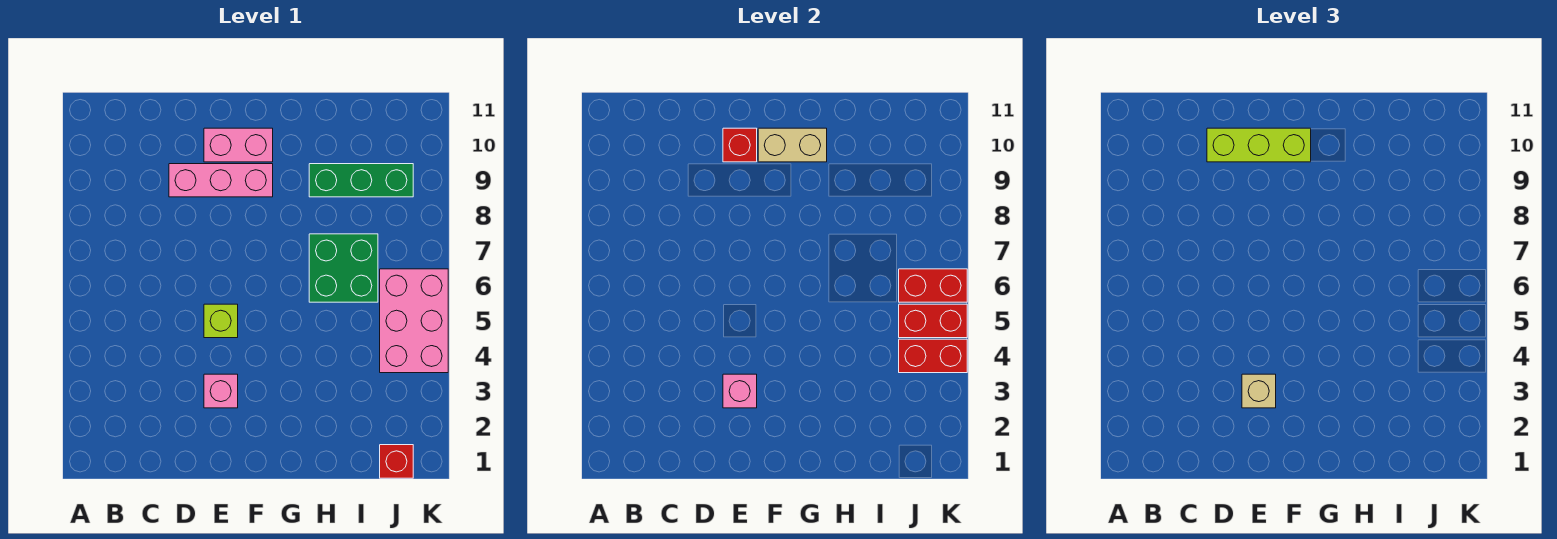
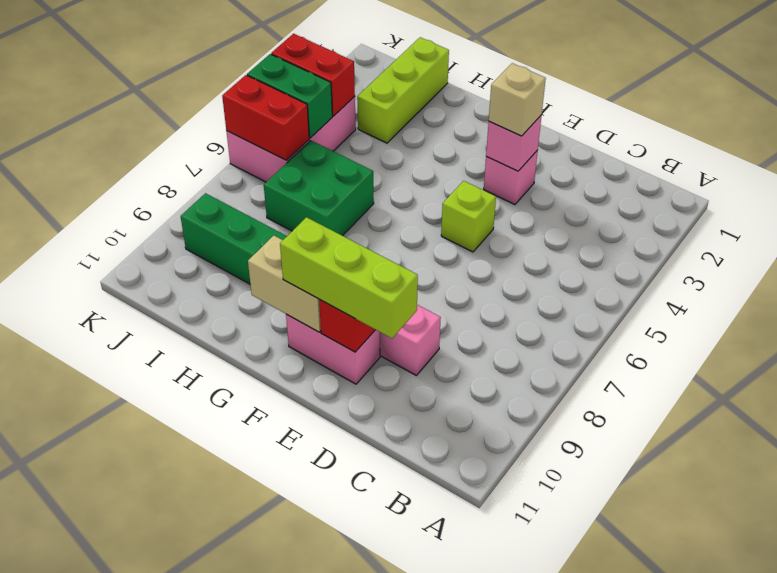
none -> lime 1x3 brick [357,37,449,143]
red 1x1 brick [380,445,413,478] -> none
red 1x2 brick [899,304,967,338] -> green 1x2 brick [247,54,332,138]

